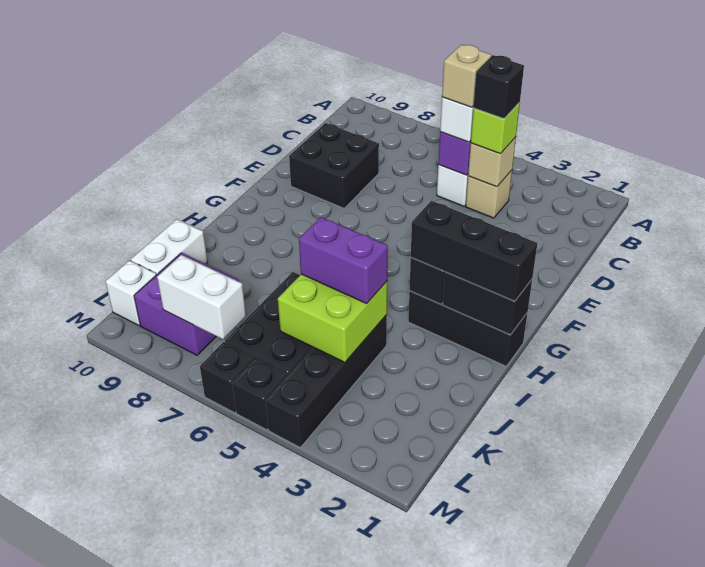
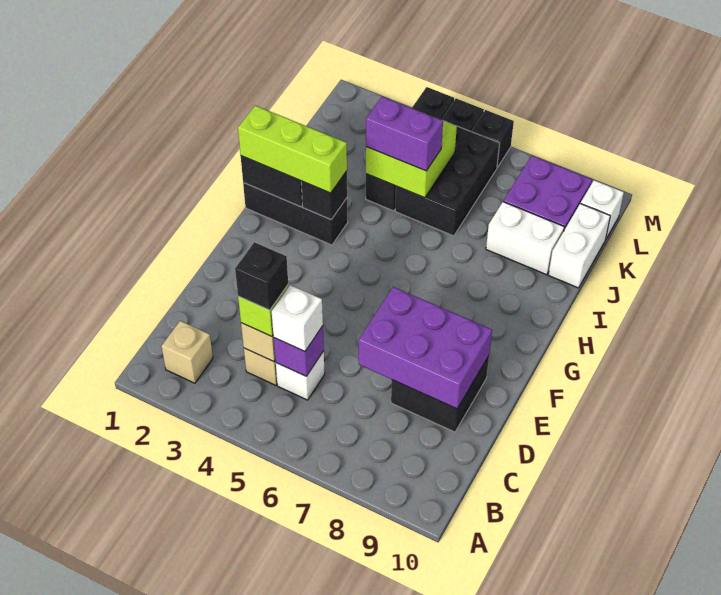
tan 1x1 brick [442,45,491,107] -> tan 1x1 brick moved to [161,321,213,383]
none -> purple 2x3 brick [359,287,492,409]
black 1x3 brick [411,201,537,301] -> lime 1x3 brick [238,105,347,193]
white 1x2 brick [157,255,246,339] -> white 1x2 brick moved to [486,202,564,275]

